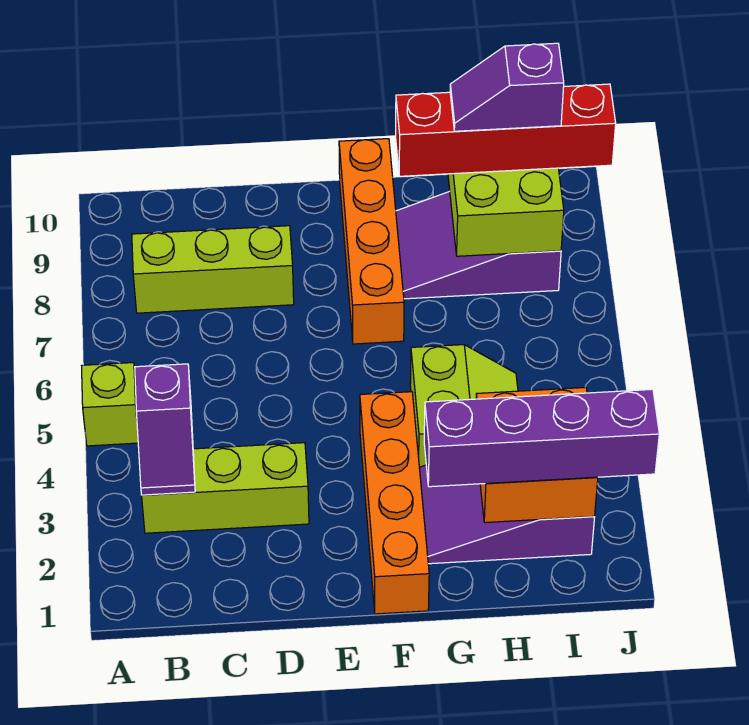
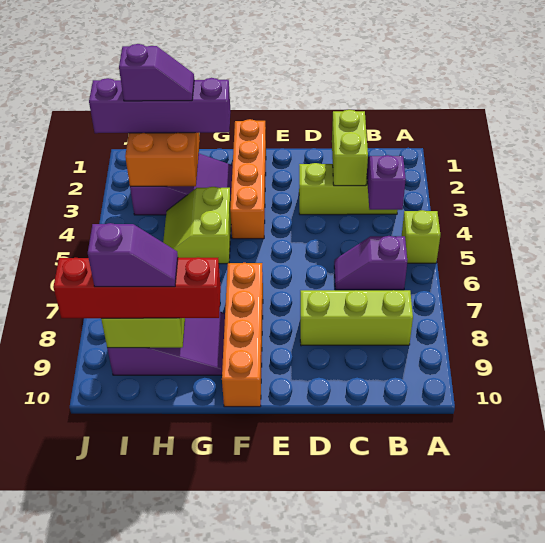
none -> purple 1x2 slope [334,236,407,290]
none -> lime 1x2 brick [332,110,368,186]
none -> purple 1x2 slope [119,44,194,101]

